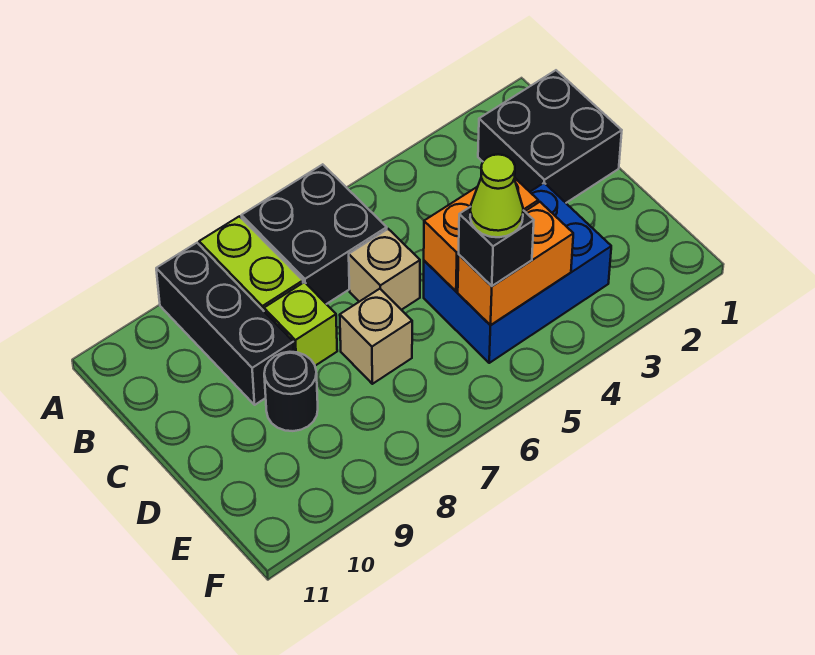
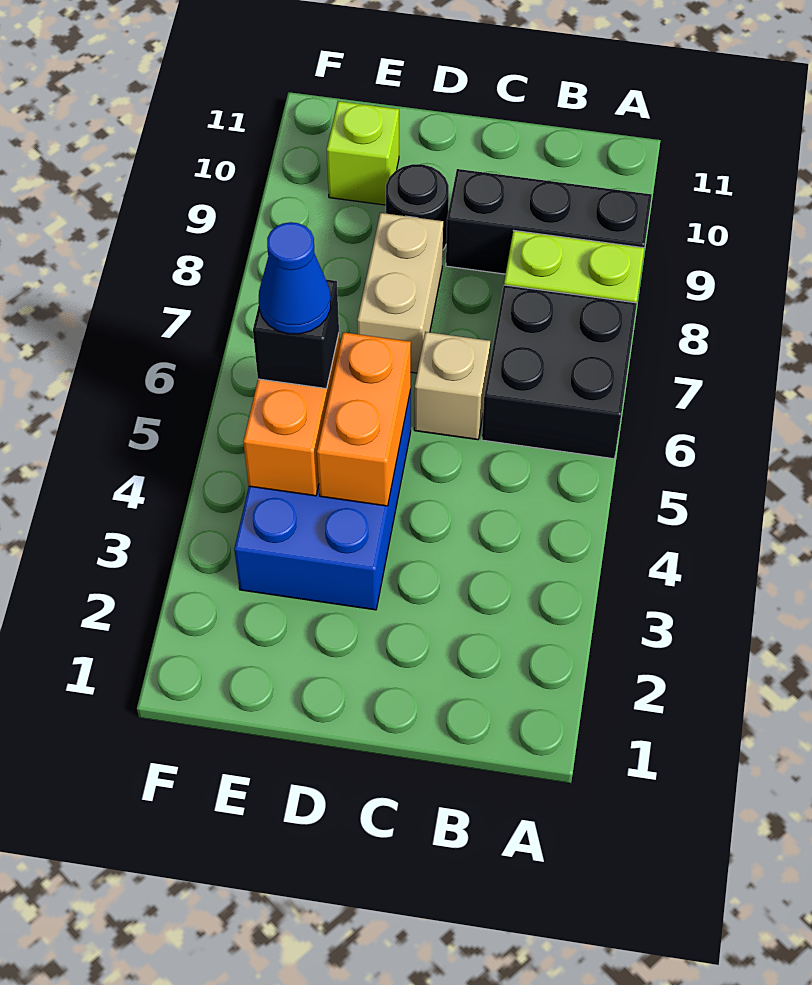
black 2x2 brick [478,70,622,203] -> none
lime 1x1 brick [264,282,337,366] -> lime 1x1 brick moved to [327,101,399,205]
tan 1x1 brick [340,289,412,384] -> tan 1x2 brick [357,213,443,373]
lime 1x1 cone [470,154,523,237] -> blue 1x1 cone [259,222,331,334]

